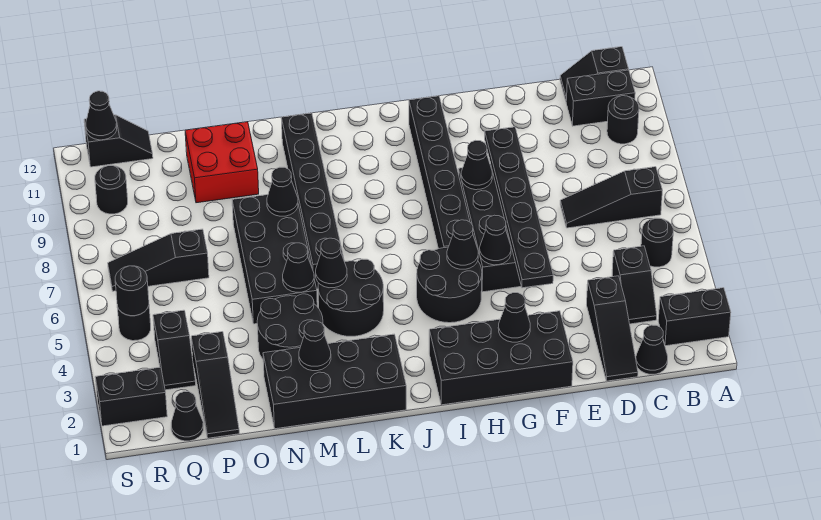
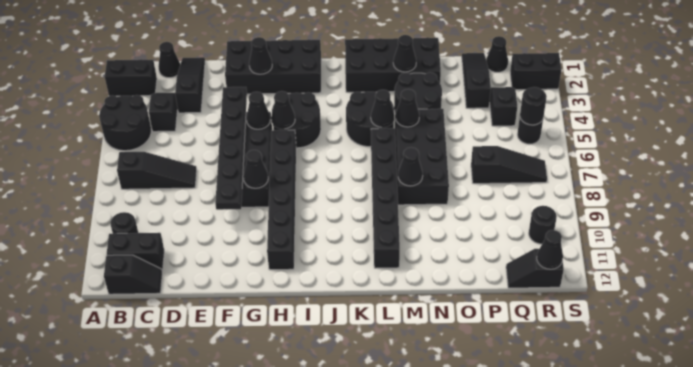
black 1x1 round brick [641,218,673,267] -> black 2x2 round brick [99,95,151,151]
red 2x2 brick [185,122,259,203] -> none

